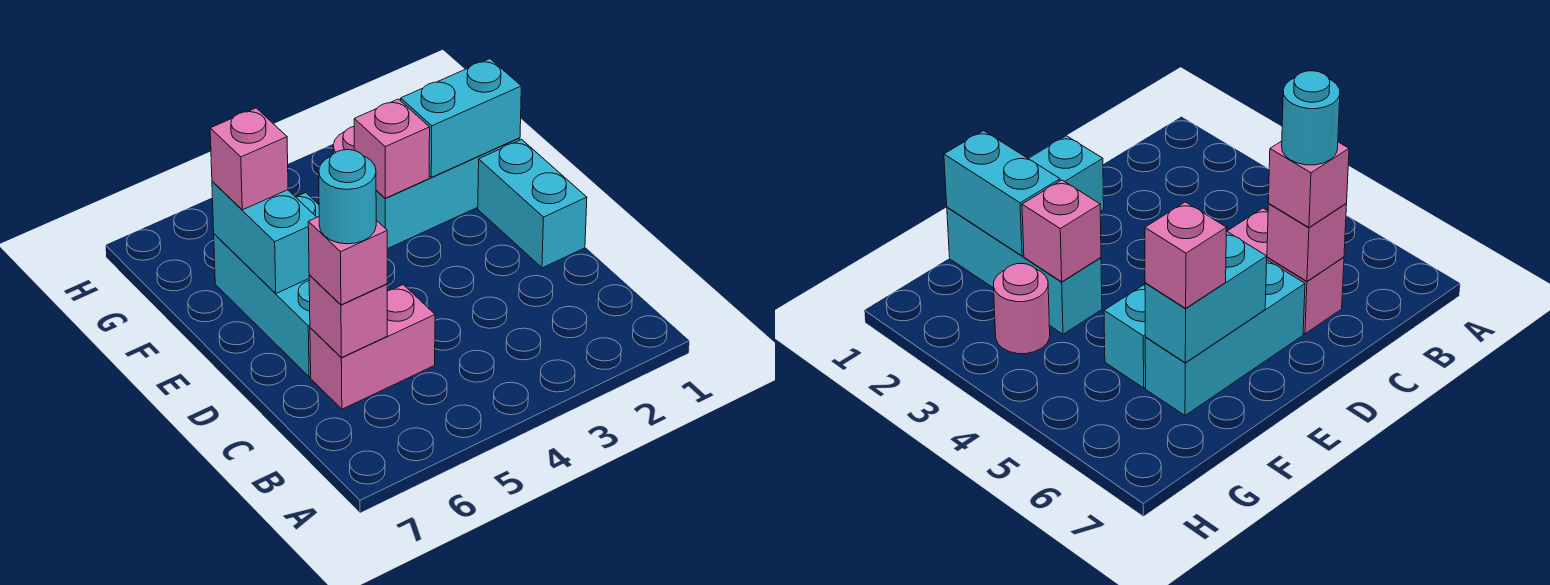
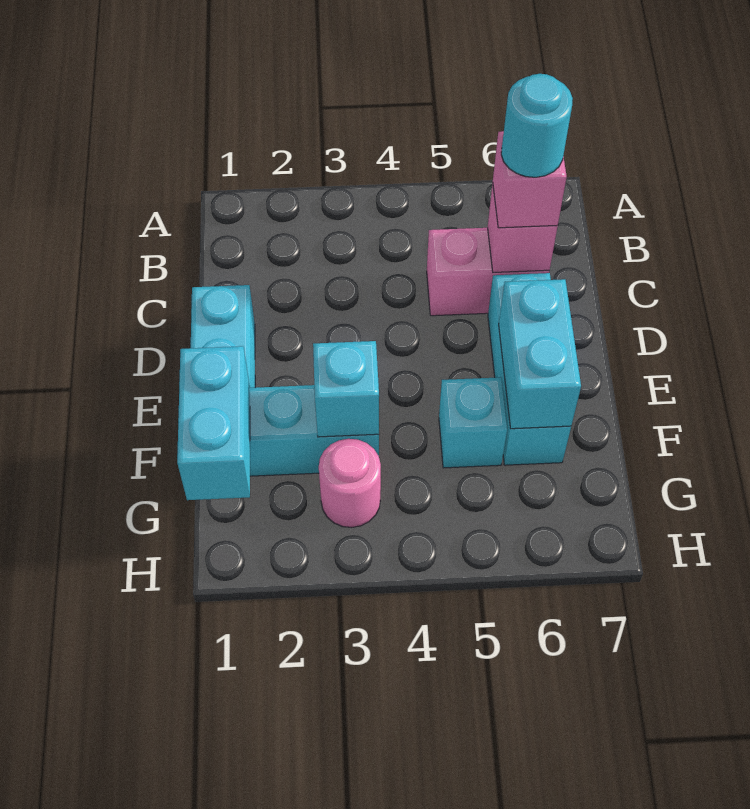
cyan 1x2 brick [401,59,521,177] -> cyan 1x2 brick turned to [177,346,250,500]
pink 1x1 brick [354,99,430,198] -> cyan 1x1 brick [313,341,379,437]
pink 1x1 brick [210,108,288,210] -> none

